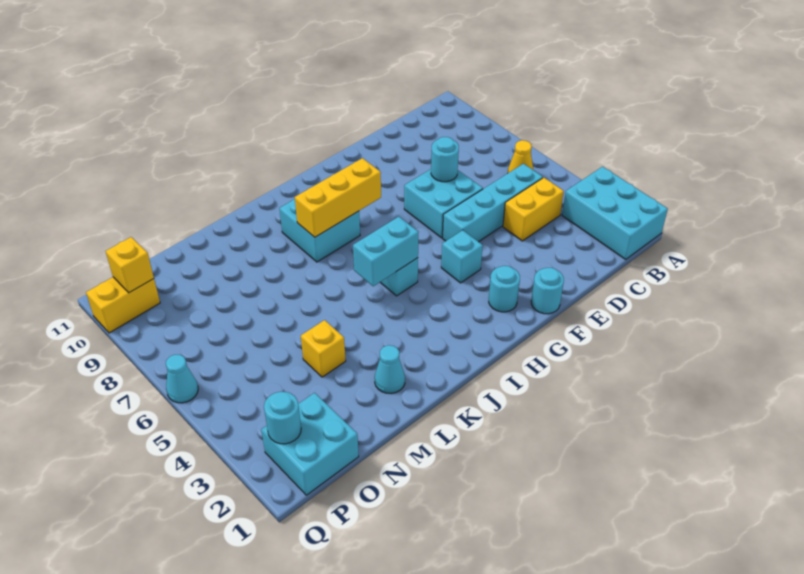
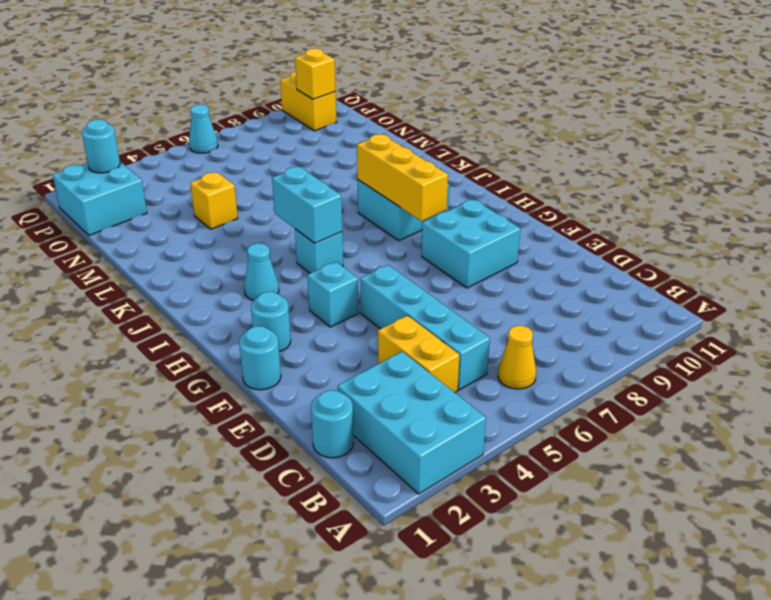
cyan 2x3 brick [562,167,668,259] -> cyan 2x3 brick turned to [338,351,486,494]
cyan 2x2 brick [404,169,483,238] -> cyan 2x2 brick moved to [422,199,520,288]
cyan 1x1 round brick [431,137,459,182] -> cyan 1x1 round brick moved to [311,390,354,458]
cyan 1x1 cone [375,345,405,393] -> cyan 1x1 cone moved to [244,243,279,301]

